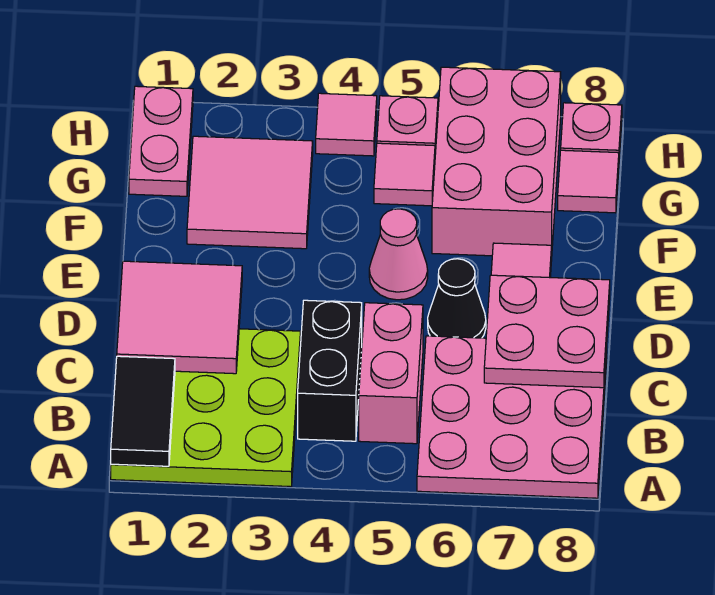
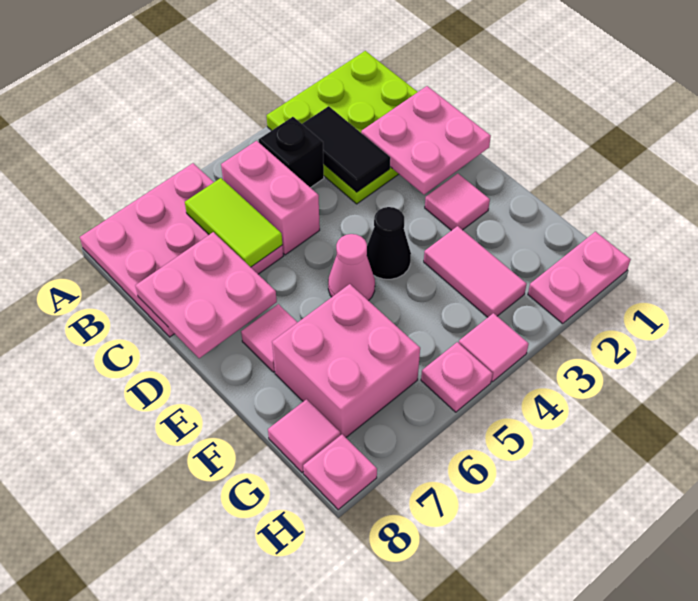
black 1x2 tile [111,356,175,466] -> black 1x2 tile moved to [302,106,390,192]
black 1x2 brick [298,300,362,441] -> black 1x1 brick [259,117,324,188]
none -> lime 1x2 tile [185,178,282,267]
pink 2x2 tile [117,261,242,374] -> pink 2x2 plate [361,86,491,195]
black 1x1 cone [428,259,486,338] -> black 1x1 cone moved to [367,207,411,279]
pink 2x2 tile [187,136,313,249] -> pink 1x2 tile [424,226,527,317]
pink 2x3 brick [432,67,561,256] -> pink 2x2 brick [272,284,420,437]
pink 1x2 plate [129,86,193,196] -> pink 1x2 plate turned to [528,232,631,324]
pink 1x1 tile [374,143,435,206] -> pink 1x1 tile moved to [425,173,490,231]

